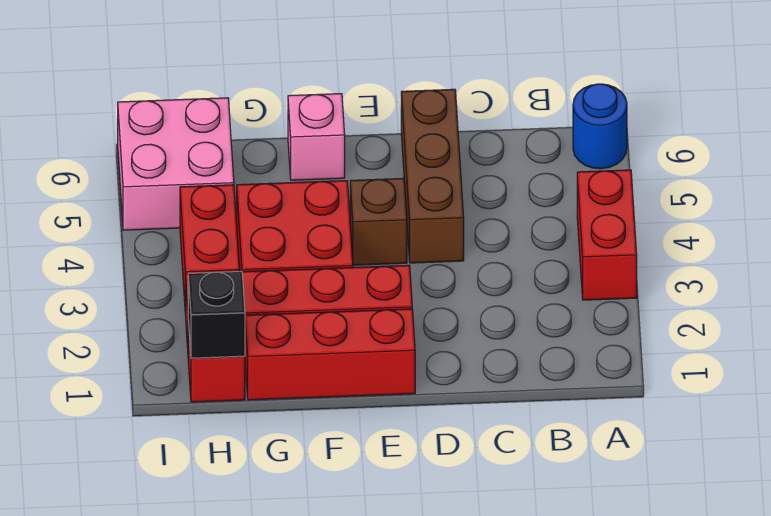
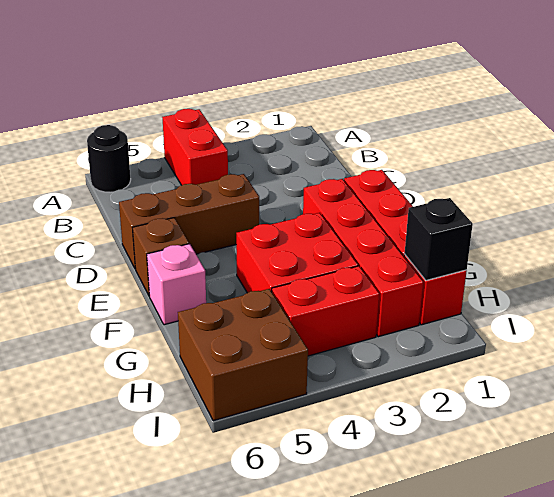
red 1x2 brick [577,170,637,300] -> red 1x2 brick turned to [162,109,228,185]
blue 1x1 round brick [573,84,627,169] -> black 1x1 round brick [87,125,131,192]
brown 1x1 brick [350,178,407,265] -> brown 1x1 brick moved to [133,218,189,296]
pink 2x2 brick [118,98,234,230] -> brown 2x2 brick [178,289,308,421]

